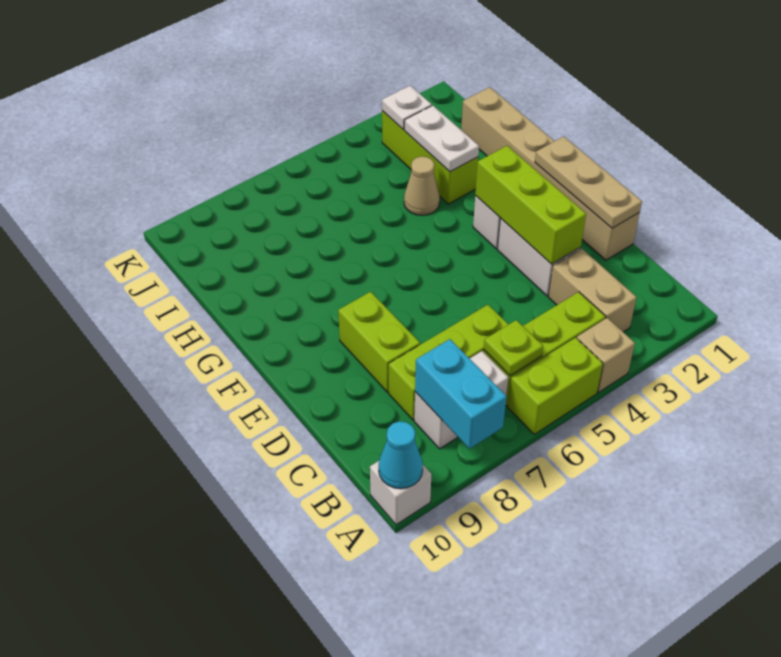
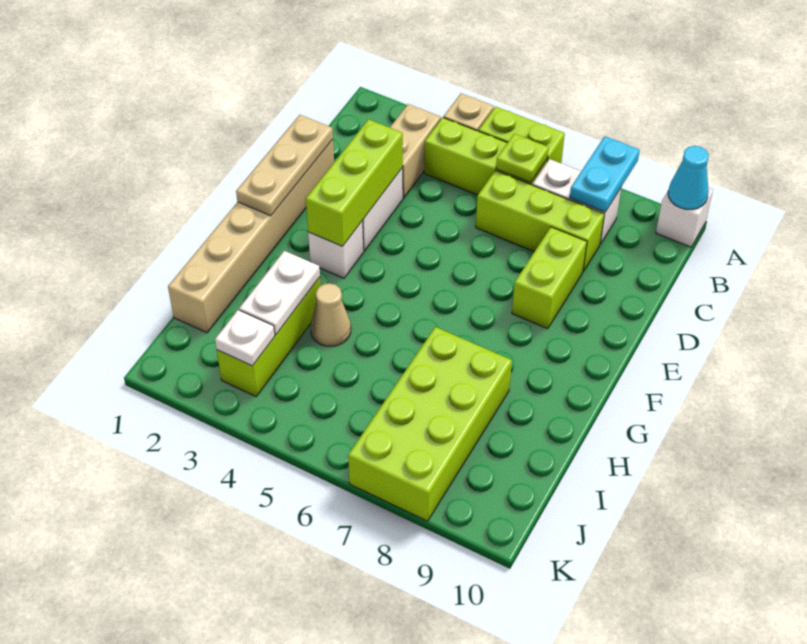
cyan 1x2 brick [415,339,507,449] -> cyan 1x2 plate [570,136,640,212]
none -> lime 2x4 brick [348,327,512,521]

